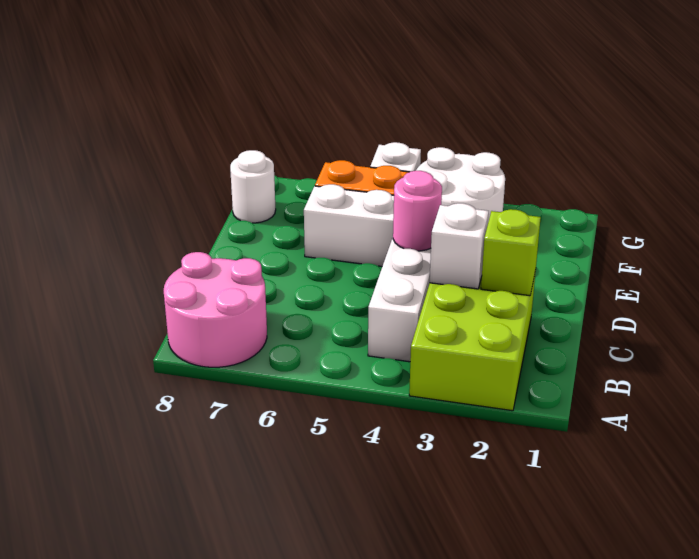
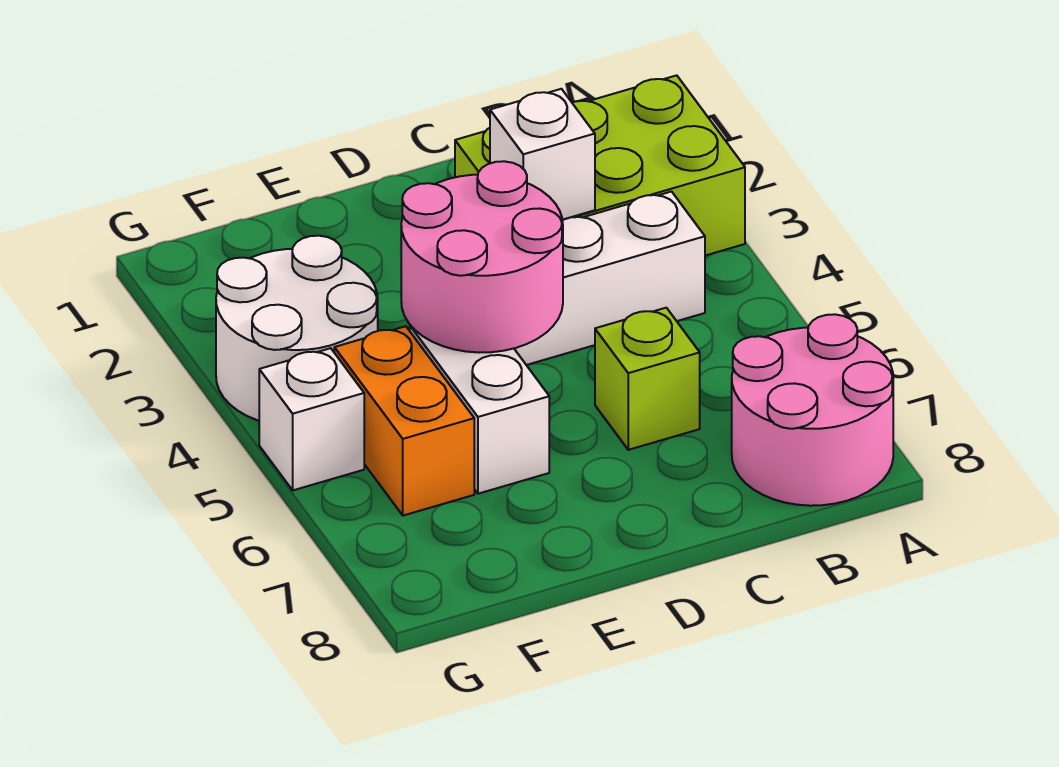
lime 1x1 brick [481,209,541,296] -> lime 1x1 brick moved to [595,308,700,450]
pink 1x1 round brick [393,171,442,251] -> pink 2x2 round brick [401,161,563,353]
white 1x1 round brick [230,150,276,223] -> none

